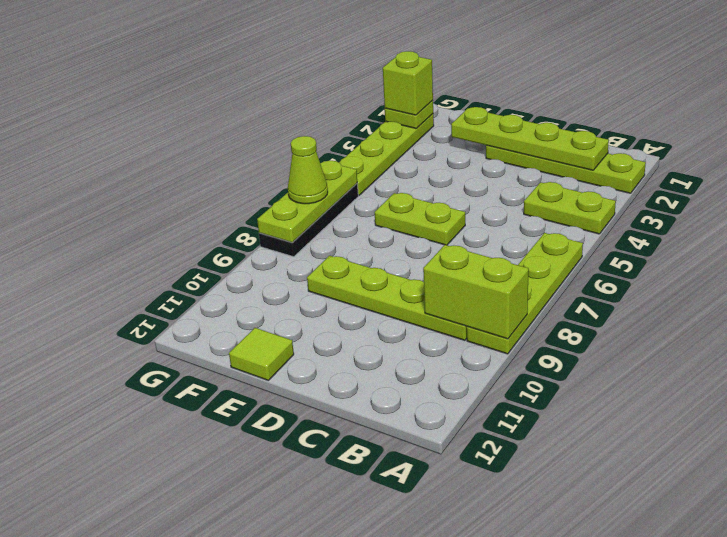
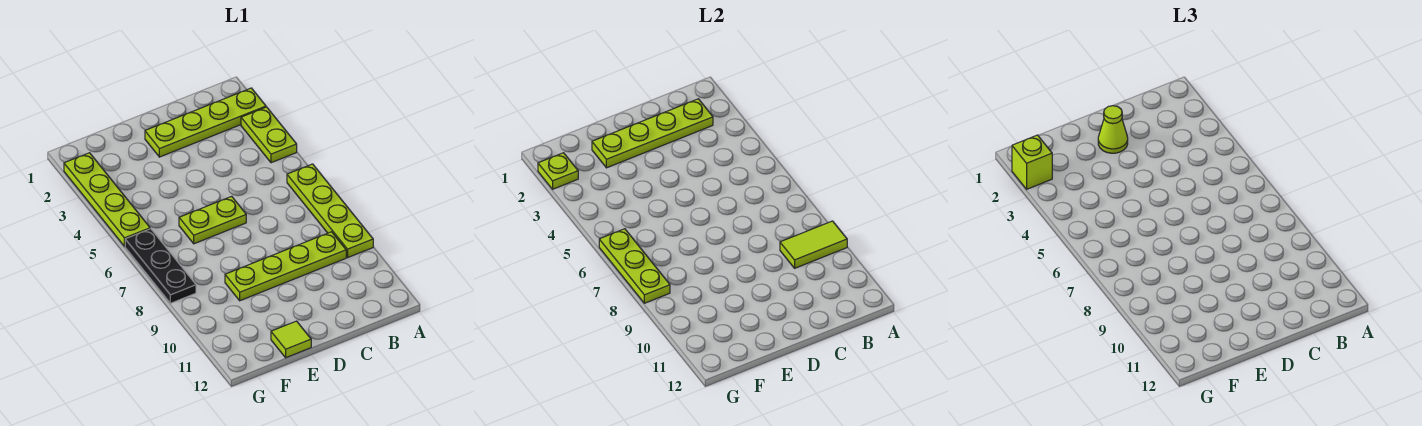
lime 1x2 plate [524,182,616,234] -> lime 1x2 plate turned to [241,107,297,163]
lime 1x2 brick [423,245,529,339] -> lime 1x2 tile [780,221,847,268]
lime 1x1 cone [288,136,328,204] -> lime 1x1 cone moved to [1098,106,1128,153]

